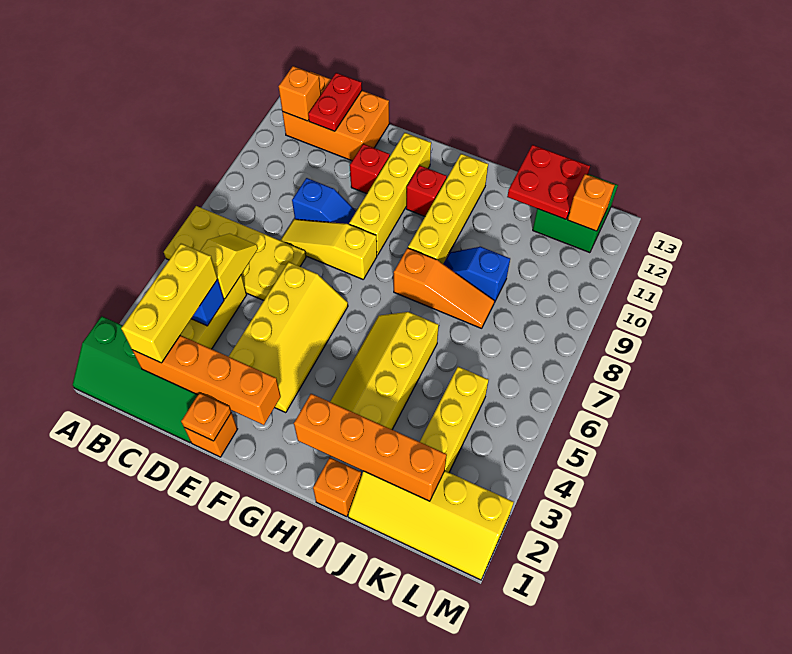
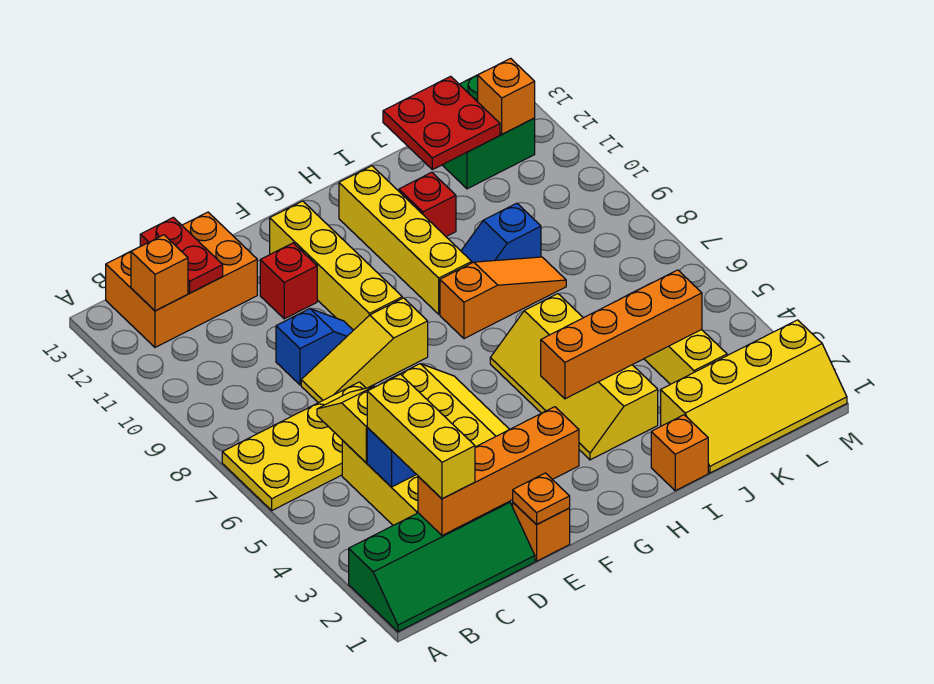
red 1x1 brick [406,165,447,216] -> red 1x1 brick moved to [399,172,456,237]
orange 1x4 brick [294,394,447,501] -> orange 1x4 brick moved to [541,270,702,399]

